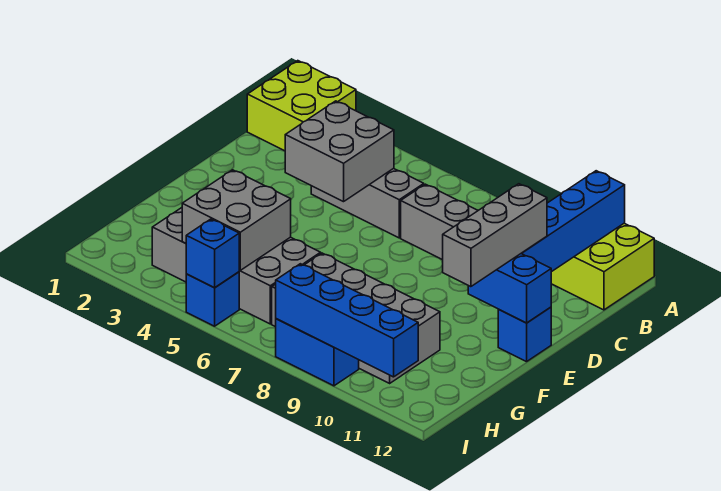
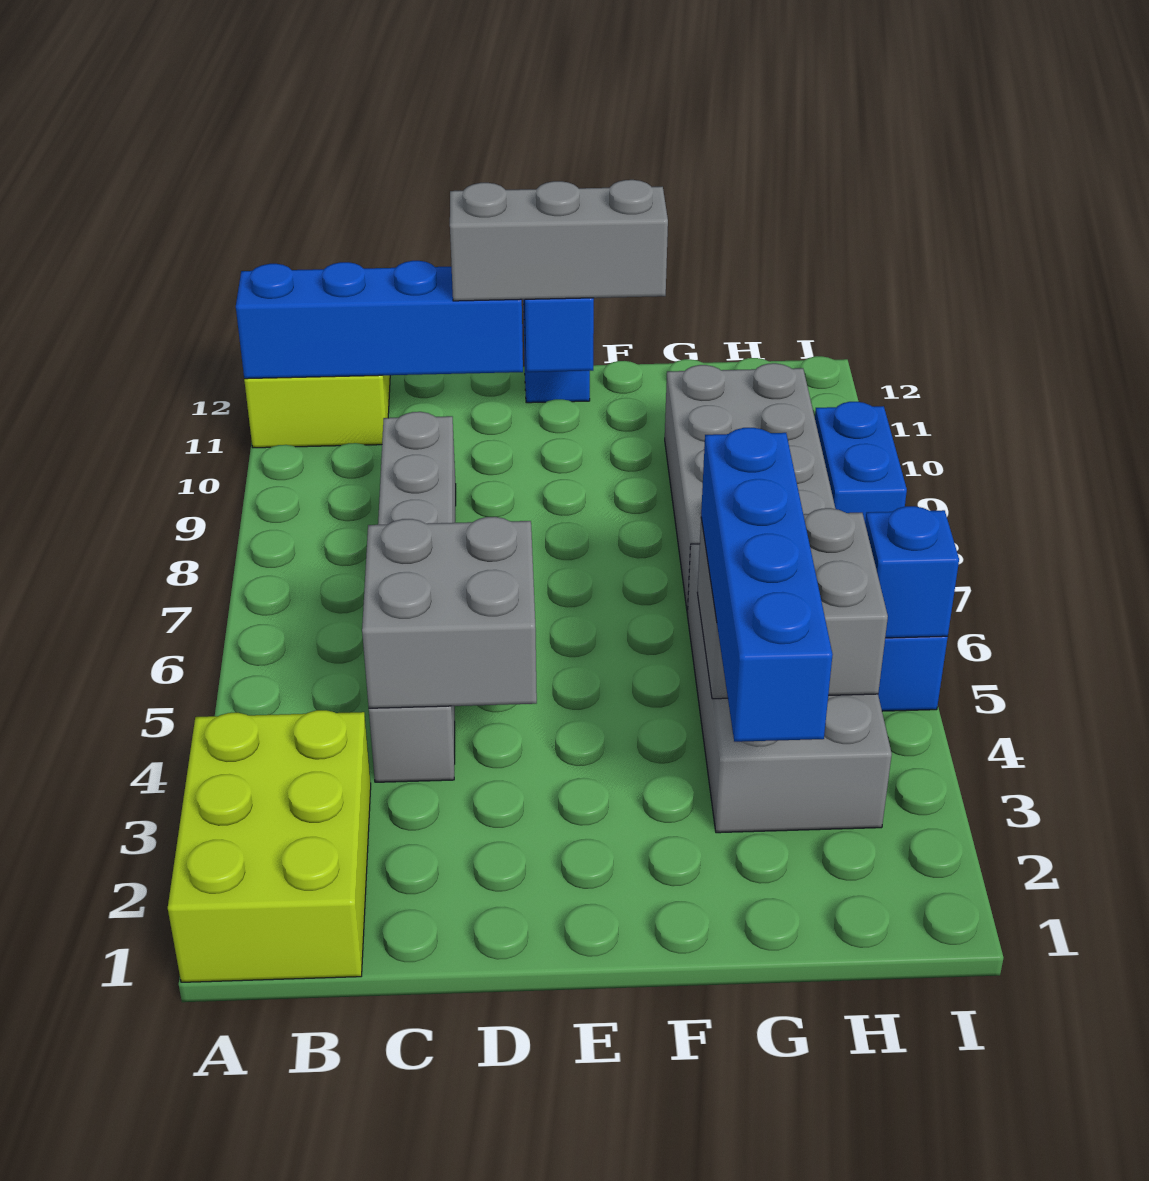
lime 2x2 brick [247,61,356,151] -> lime 2x3 brick [168,710,371,982]
blue 1x4 brick [276,264,418,377] -> blue 1x4 brick moved to [701,428,833,742]

